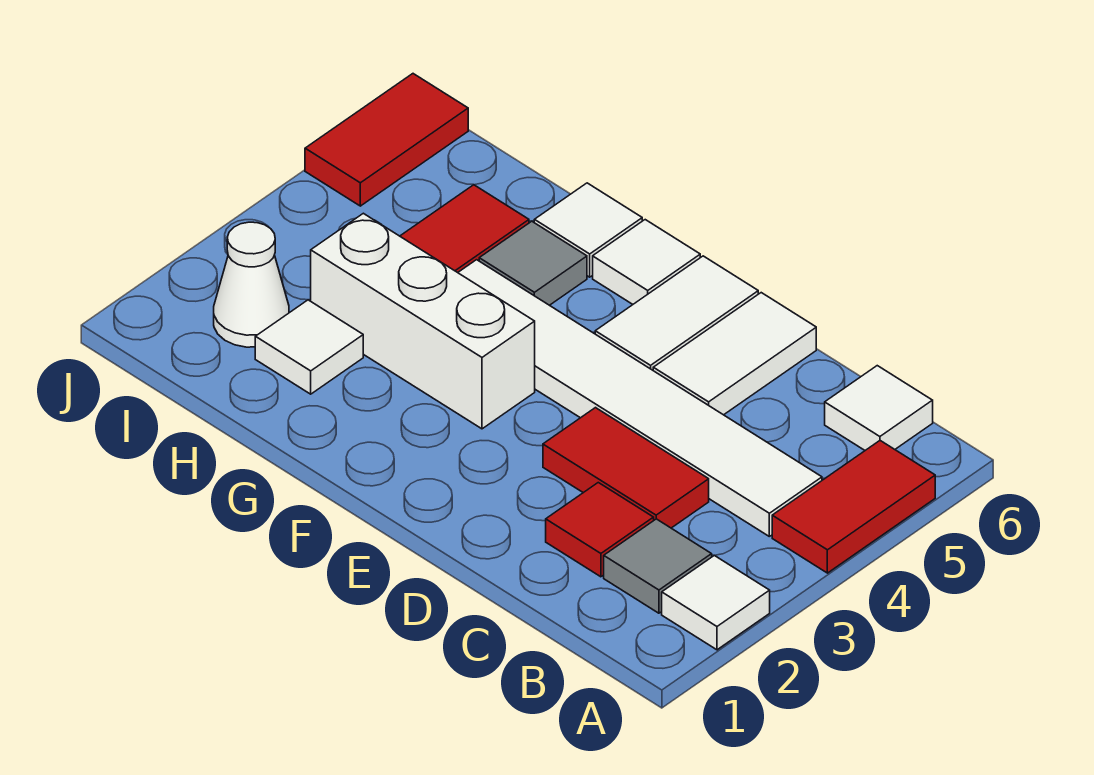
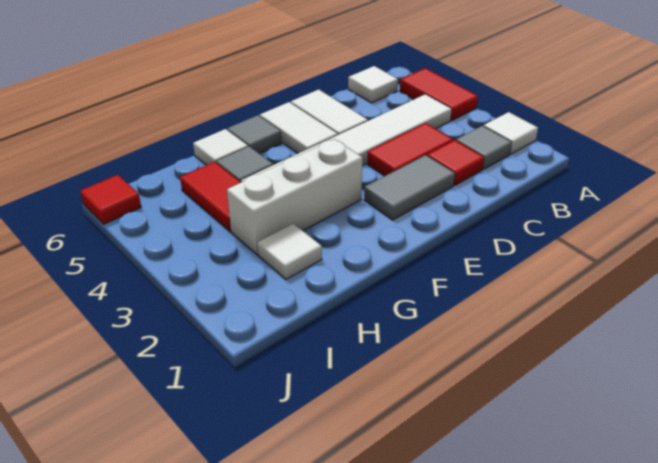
none -> grey 1x2 tile [364,155,455,220]
white 1x1 tile [593,220,700,304] -> grey 1x1 tile [227,115,281,154]
white 1x1 cone [214,222,289,347] -> none
red 1x2 tile [305,74,468,206] -> red 1x1 tile [80,175,141,224]

